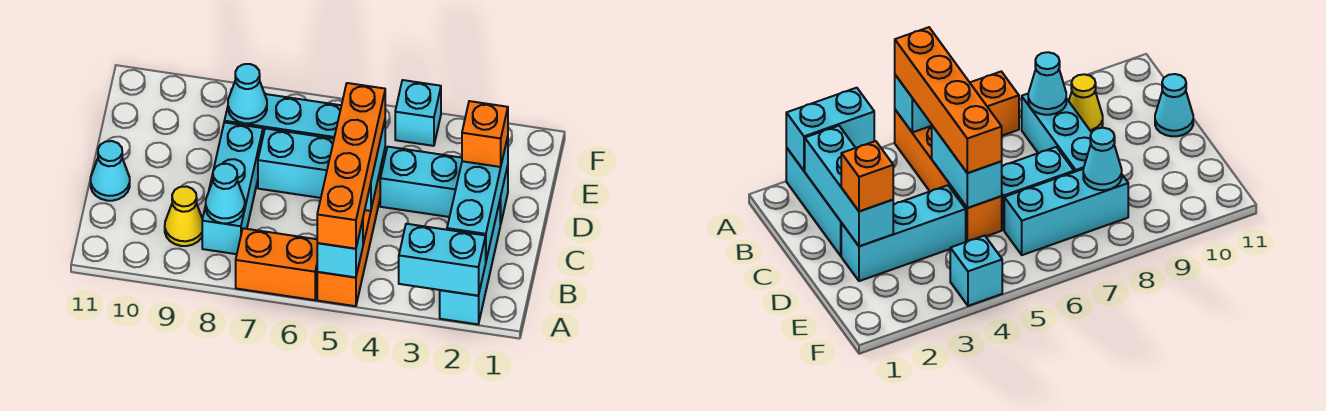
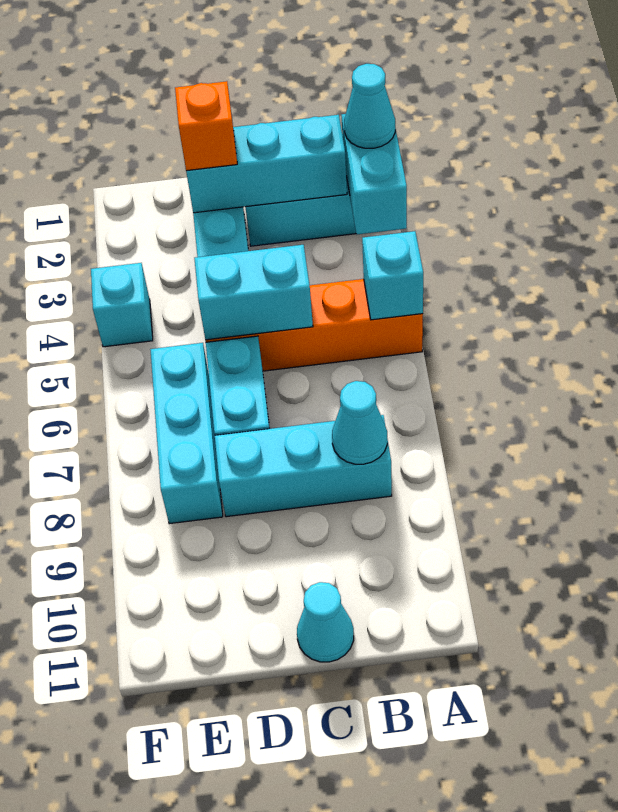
orange 1x4 brick [317,83,385,249] -> none
orange 1x2 brick [236,228,317,300] -> none
yellow 1x1 cone [165,186,202,246] -> none
cyan 1x1 cone [228,64,267,123] -> cyan 1x1 cone moved to [344,64,395,148]

